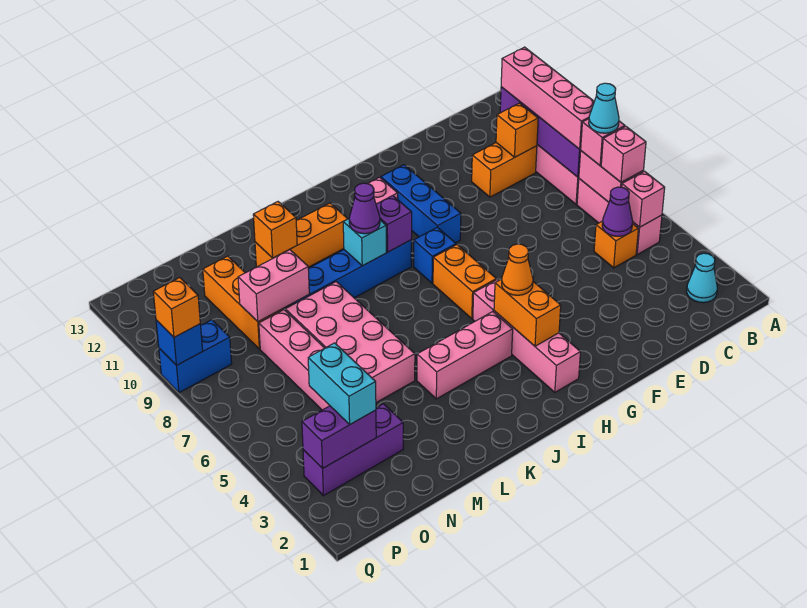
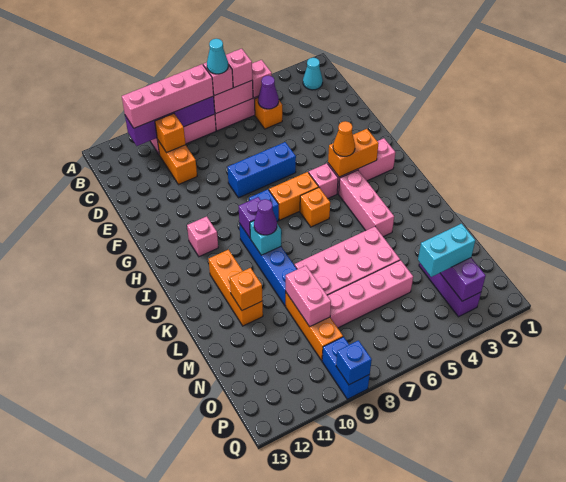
blue 1x3 brick [381,165,461,243] -> blue 1x3 brick moved to [227,142,296,198]
orange 1x3 brick [203,256,283,349] -> orange 1x3 brick turned to [286,293,343,360]
orange 1x1 brick [153,278,200,337] -> orange 1x1 brick moved to [300,188,330,227]

